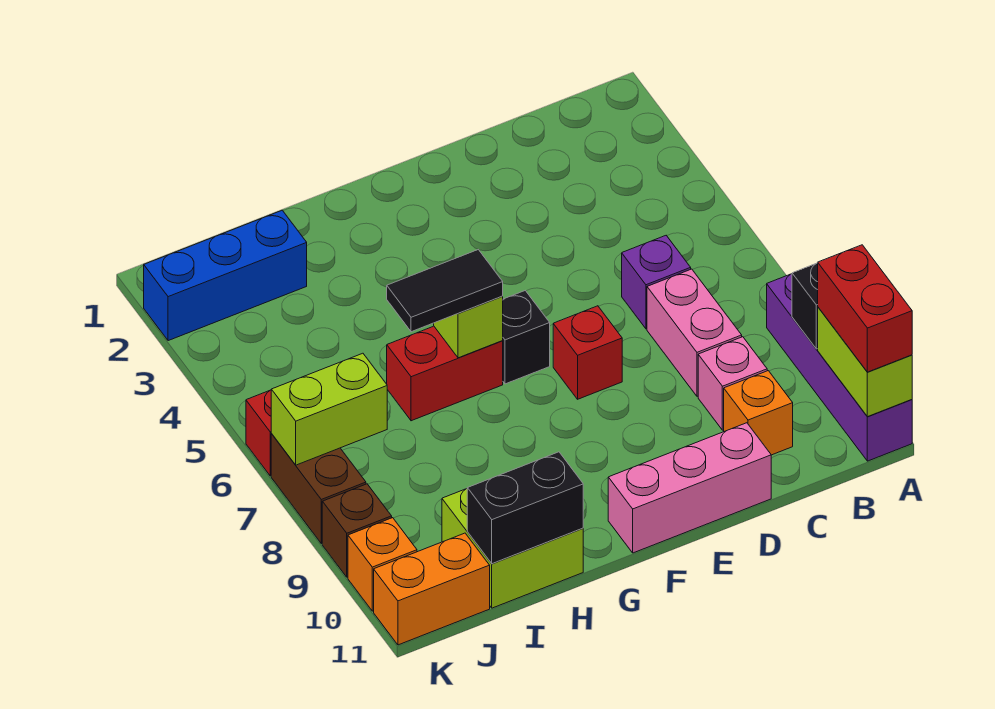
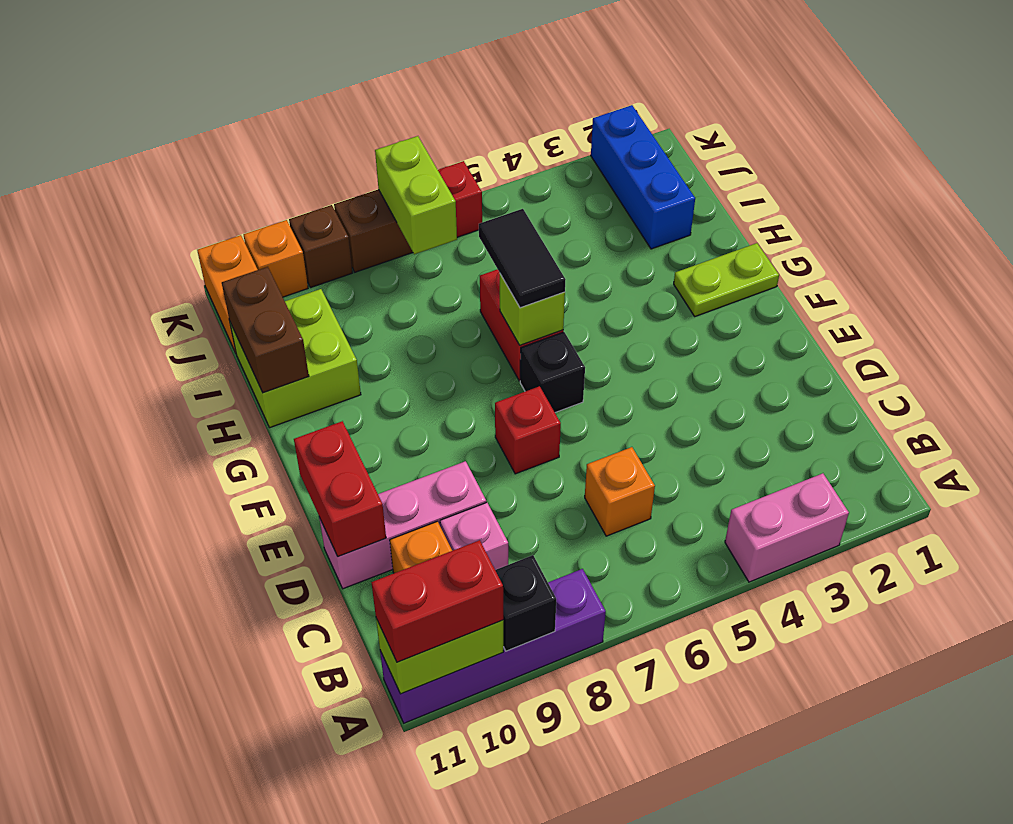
purple 1x1 brick [622,236,691,329] -> orange 1x1 brick [585,447,655,536]
pink 1x2 brick [647,269,742,396] -> pink 1x2 brick moved to [725,473,849,582]
pink 1x3 brick [608,423,771,553] -> pink 1x3 brick turned to [319,461,486,589]
none -> red 1x2 brick [294,421,386,557]
none -> lime 1x2 plate [674,243,779,316]
black 1x2 brick [467,452,583,564] -> brown 1x2 brick [222,267,309,393]

